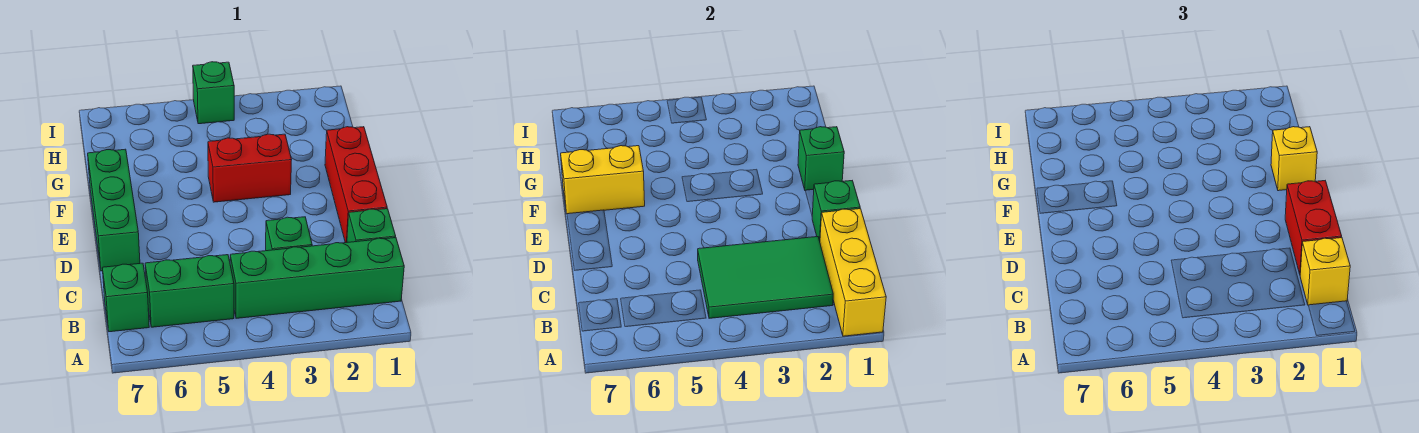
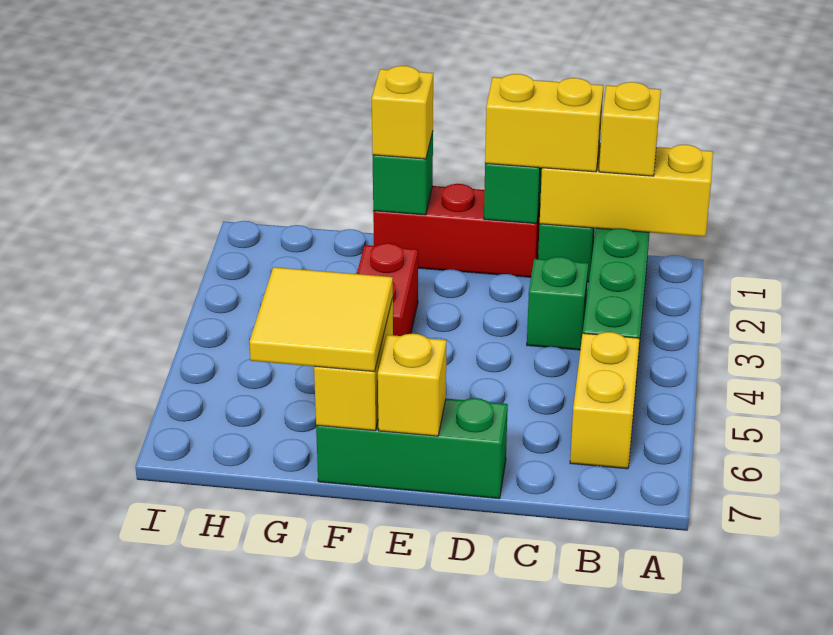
green 2x3 tile [698,237,833,318] -> none
green 1x2 brick [145,255,234,327] -> yellow 1x2 brick [570,332,640,469]
green 1x1 brick [102,263,149,332] -> none
red 1x2 brick [1285,181,1342,274] -> yellow 1x2 brick [485,74,603,172]
none -> yellow 1x1 brick [378,334,447,436]
none -> yellow 2x2 tile [249,267,393,372]
green 1x1 brick [193,62,234,124] -> none

